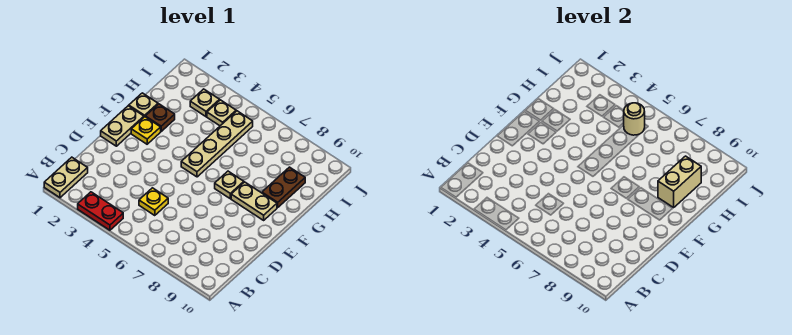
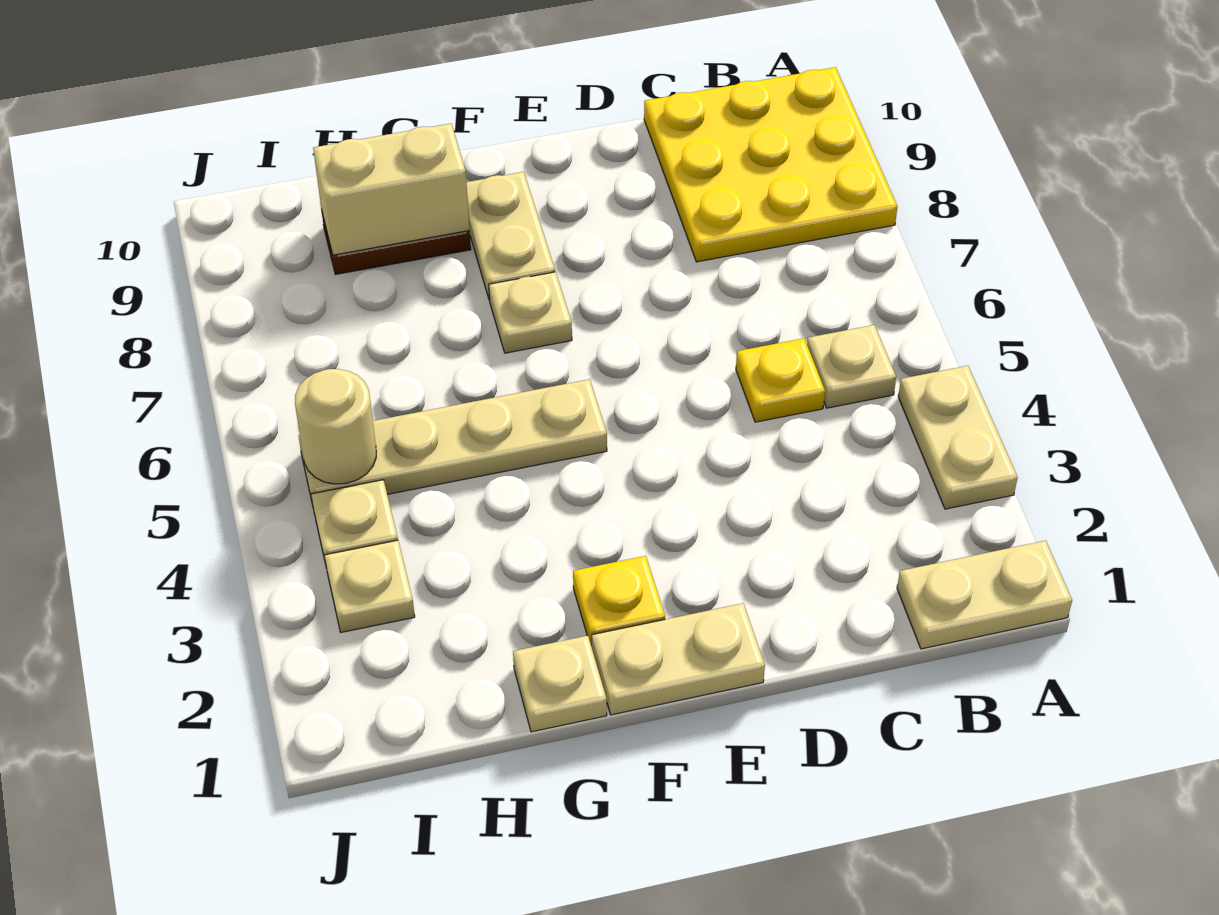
red 1x2 plate [78,192,123,230] -> tan 1x2 plate [898,366,1018,509]
none -> yellow 3x3 plate [644,67,898,262]
none -> tan 1x1 plate [807,325,896,408]
brown 1x1 plate [145,104,175,131] -> none

